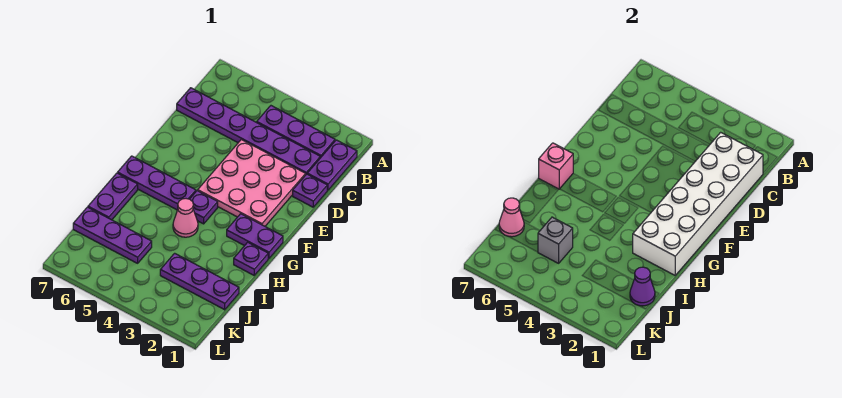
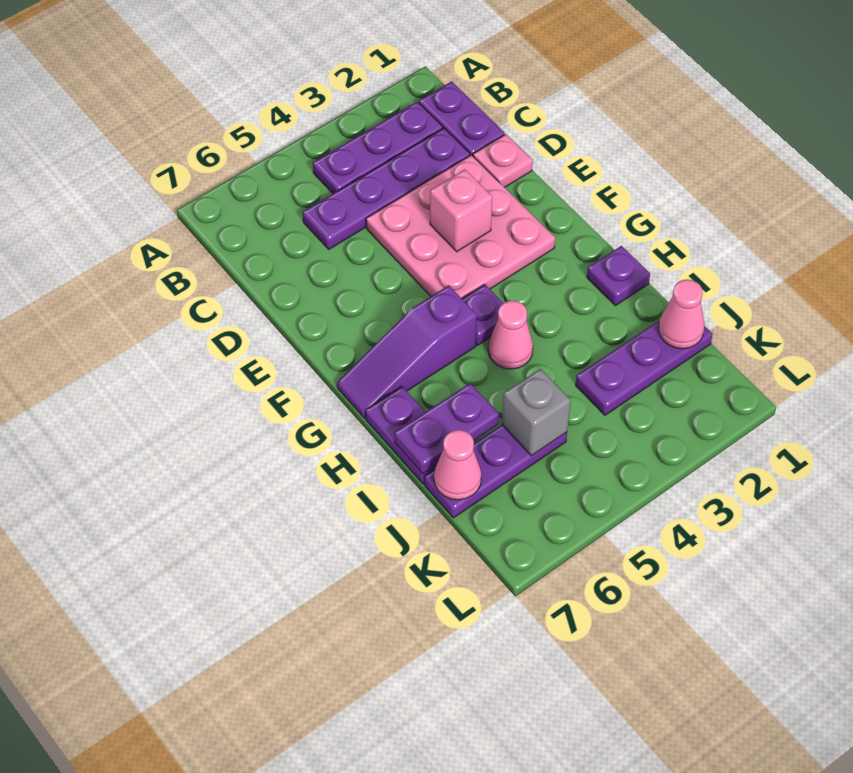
white 2x6 brick [633,132,763,275] -> none
purple 1x6 plate [177,88,320,174] -> purple 1x4 plate [303,128,470,249]
purple 1x1 plate [293,174,327,207] -> pink 1x1 plate [473,134,533,187]
purple 1x2 plate [227,214,283,258] -> purple 1x2 plate moved to [394,383,499,474]
purple 1x3 plate [118,156,196,210] -> purple 1x3 slope [337,285,477,418]
pink 1x1 brick [539,143,573,189] -> pink 1x1 brick moved to [430,169,492,252]
purple 1x1 cone [630,267,655,306] -> pink 1x1 cone [658,279,704,349]

